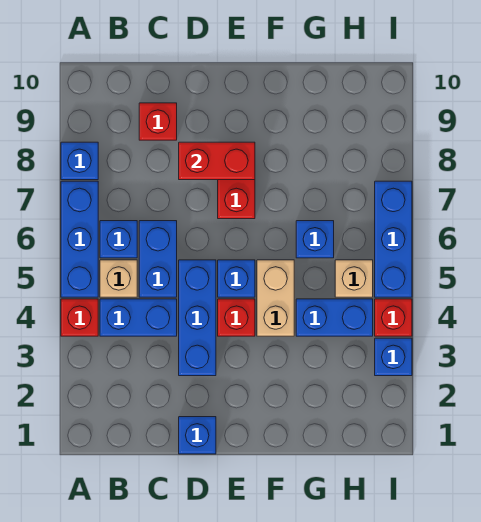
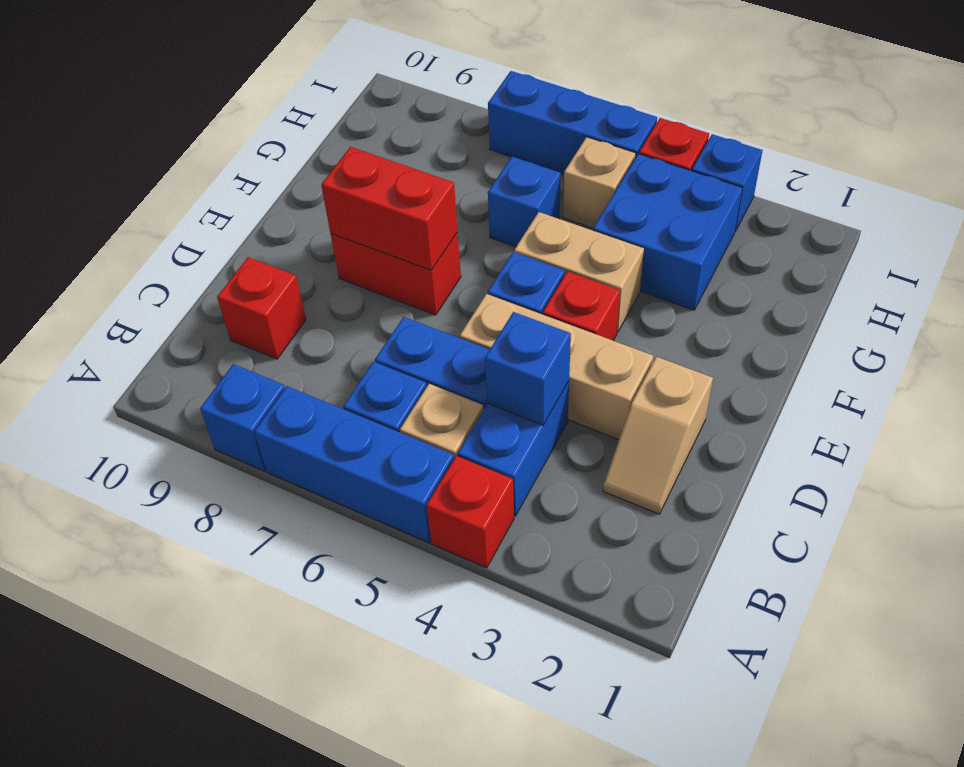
none -> tan 1x2 slope [603,357,713,514]
blue 1x1 brick [179,417,216,454] -> blue 1x1 brick moved to [485,312,571,425]
blue 1x3 brick [179,260,216,376] -> tan 1x3 brick [460,294,653,440]
red 1x2 brick [179,142,255,180] -> red 1x2 brick turned to [321,147,458,270]
blue 1x2 brick [296,299,373,336] -> blue 2x2 brick [593,154,742,310]

